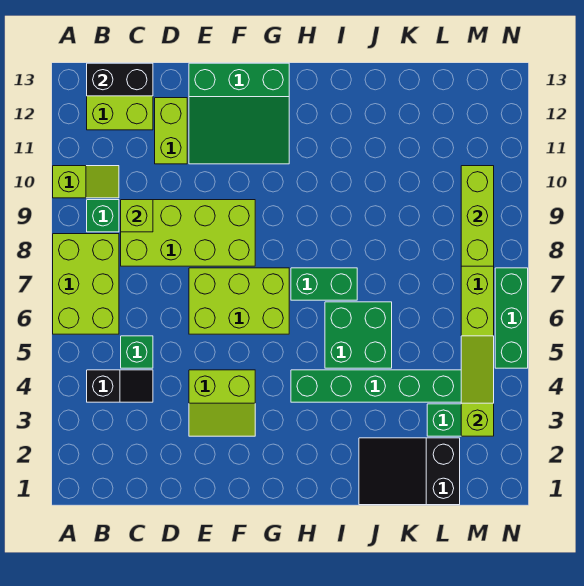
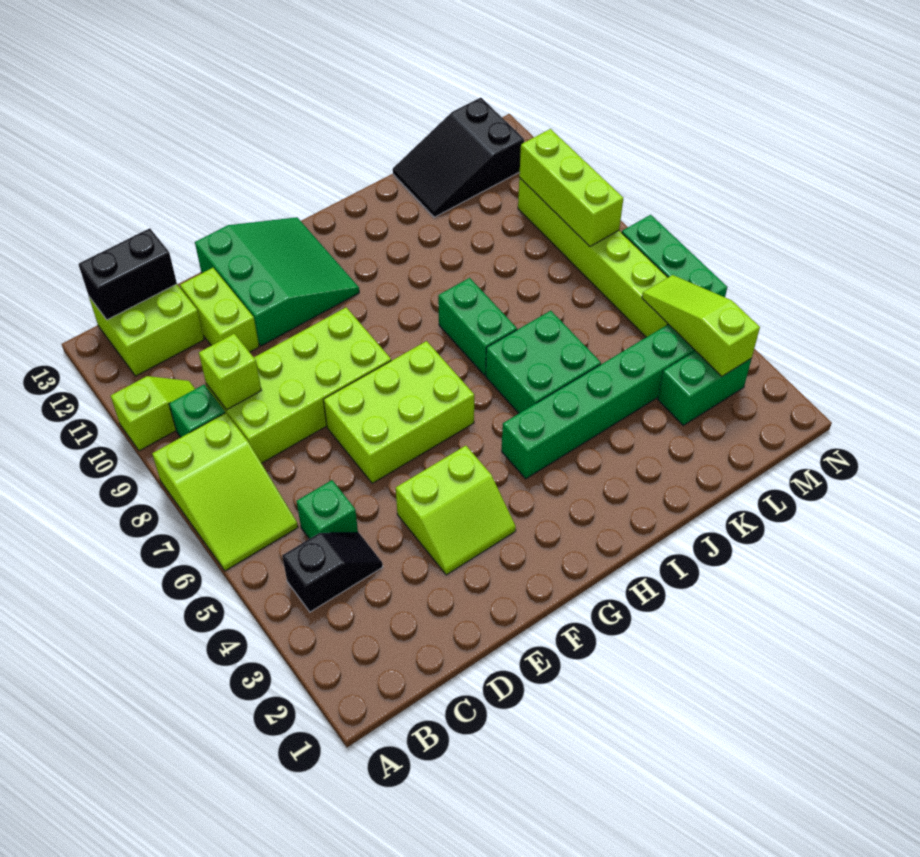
lime 2x3 brick [53,234,119,334] -> lime 2x3 slope [152,413,298,571]
green 3x3 slope [189,63,289,164] -> green 3x3 slope turned to [195,217,359,346]
green 1x2 brick [291,268,357,300] -> green 1x2 brick turned to [438,278,517,375]
black 2x3 slope [359,438,460,505] -> black 2x3 slope moved to [393,98,524,217]

